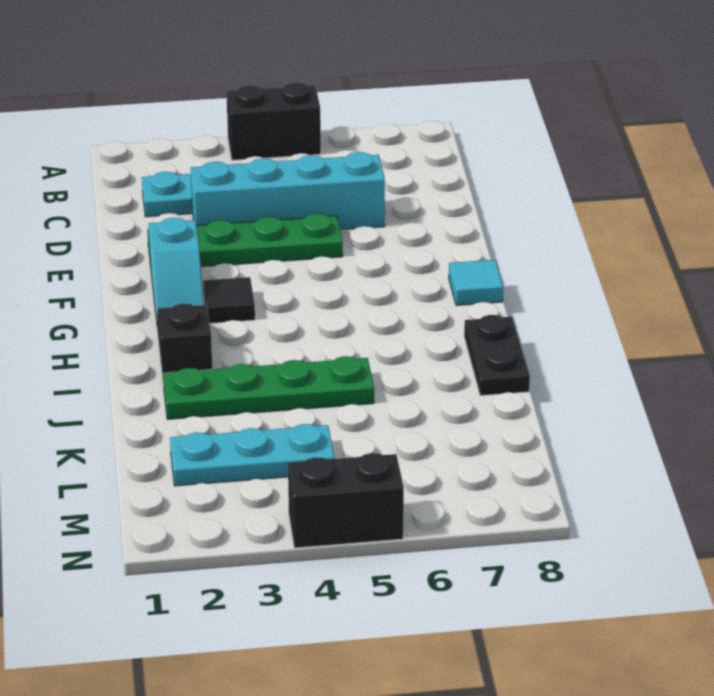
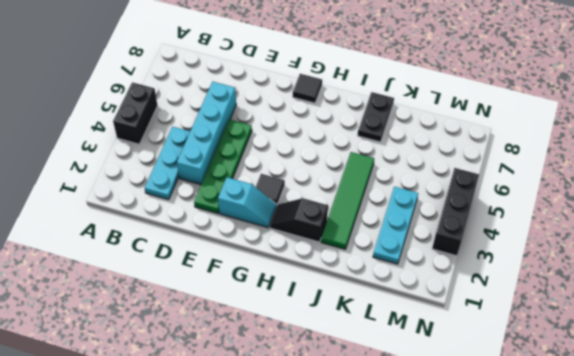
cyan 1x1 tile [449,260,503,305] -> black 1x1 tile [293,74,322,103]
black 1x2 plate [464,315,530,395] -> black 1x2 plate turned to [358,92,394,142]
green 1x4 plate [163,356,374,419] -> green 1x4 tile [321,152,374,249]
black 1x2 brick [288,453,404,548] -> black 1x3 brick [432,168,479,256]

